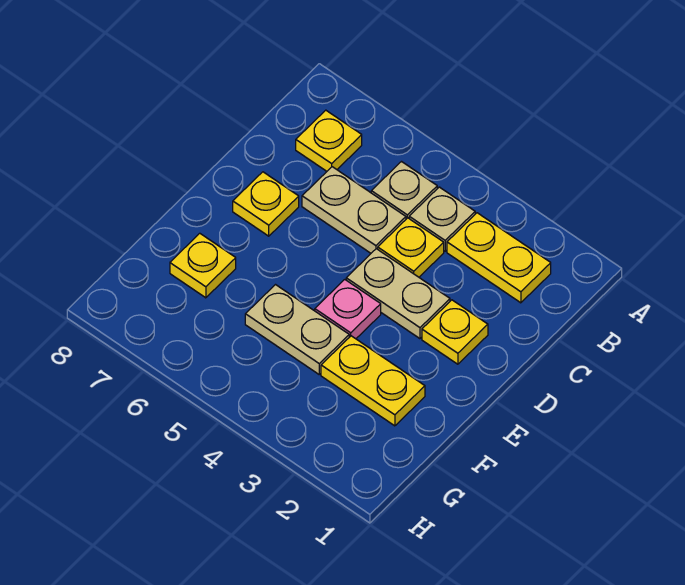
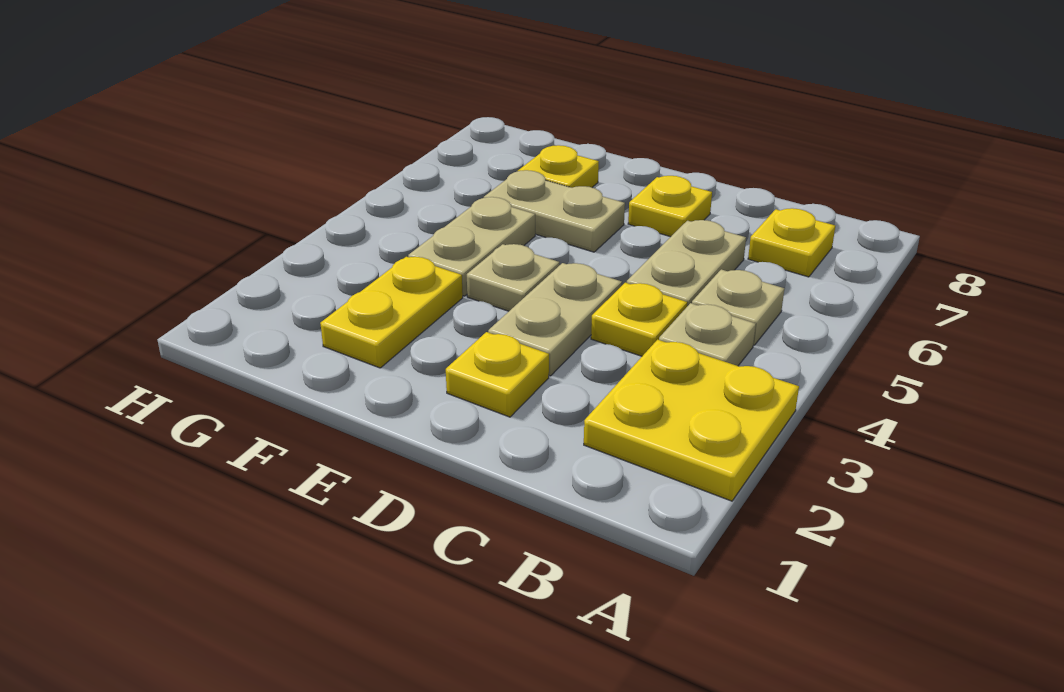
yellow 1x2 plate [447,213,551,303] -> yellow 2x2 plate [584,340,799,501]
pink 1x1 plate [315,280,381,339] -> tan 1x1 plate [467,244,559,311]
none -> tan 1x2 plate [484,170,625,252]

